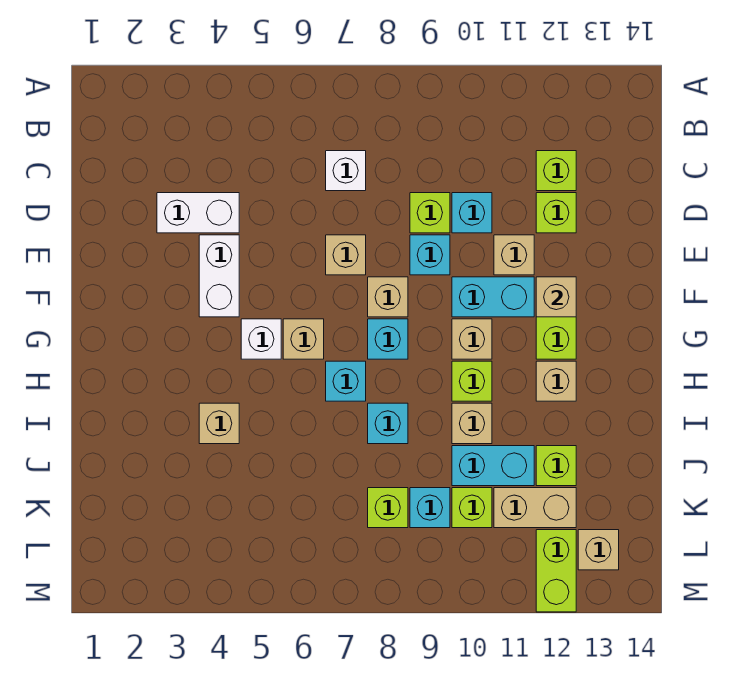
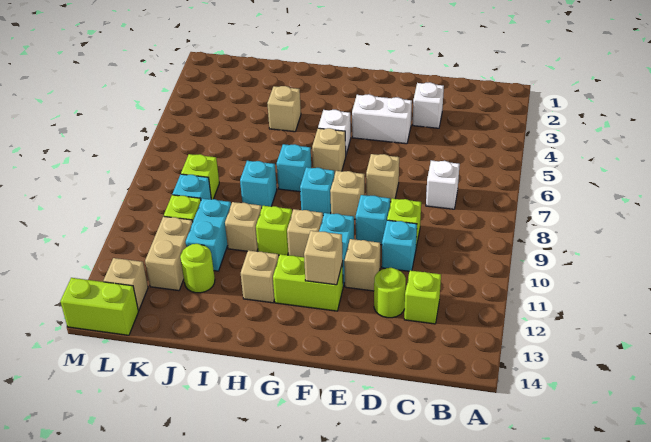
white 1x2 brick [157,193,239,233] -> white 1x1 brick [413,82,444,128]
lime 1x1 brick [536,193,576,233] -> lime 1x1 round brick [374,268,406,318]
lime 1x1 brick [536,446,576,486] -> lime 1x1 round brick [180,244,215,293]
lime 1x2 brick [536,530,576,612] -> lime 1x2 brick moved to [60,278,138,335]

